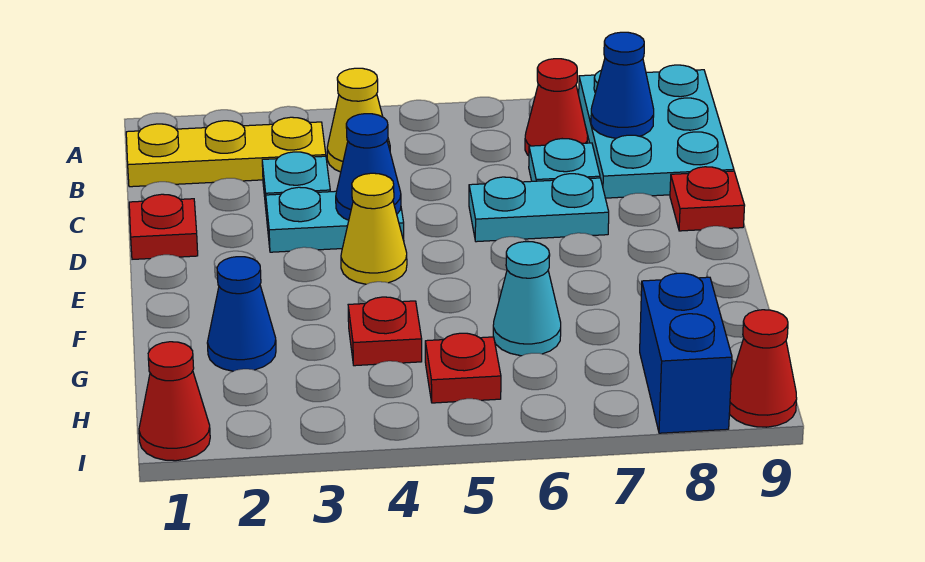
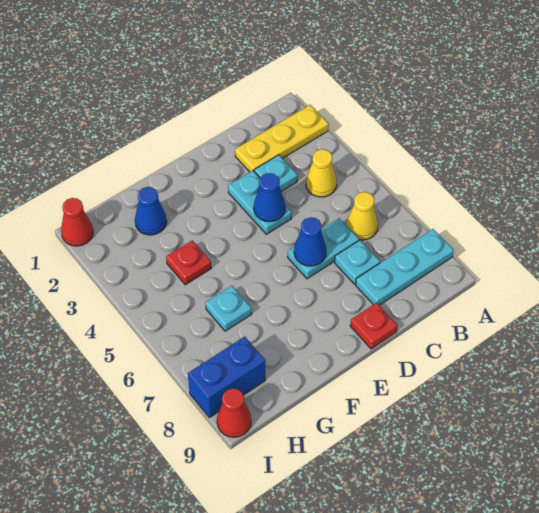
cyan 2x3 plate [579,65,734,198] -> cyan 1x3 plate [356,229,454,305]
yellow 1x3 plate [126,117,326,187] -> yellow 1x3 plate turned to [235,105,329,172]
red 1x1 cone [525,59,588,156] -> none
blue 1x1 cone [591,32,654,138] -> blue 1x1 cone moved to [294,217,326,266]
red 1x1 plate [129,194,198,259] -> none
cyan 1x2 plate [469,174,609,242] -> cyan 1x2 plate turned to [288,218,359,279]
yellow 1x1 cone [341,173,407,284] -> yellow 1x1 cone moved to [346,192,378,240]
cyan 1x1 cone [493,242,561,356] -> cyan 1x1 plate [205,286,252,331]
red 1x1 plate [425,333,501,403] -> none

